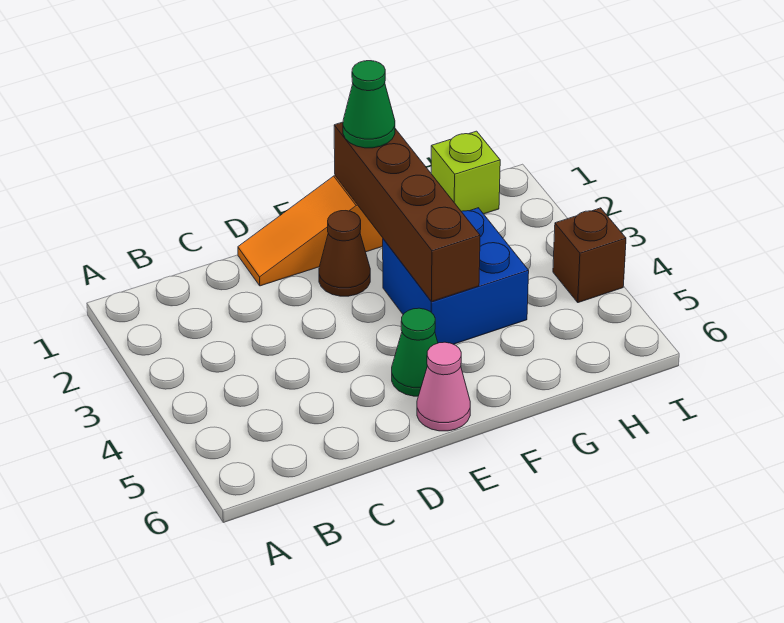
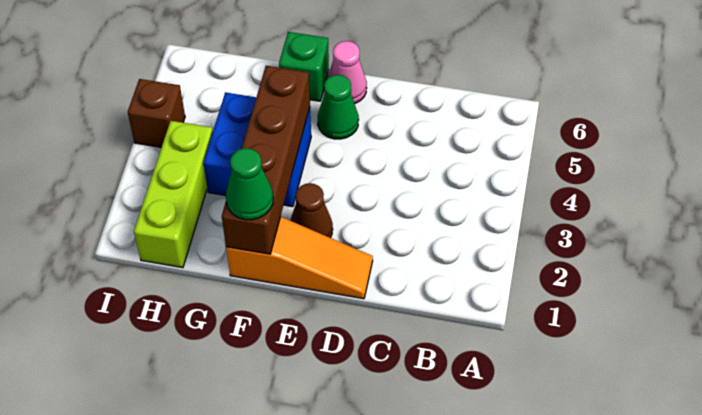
none -> green 1x1 brick [279,32,329,101]
lime 1x1 brick [431,131,500,214] -> lime 1x3 brick [134,121,213,268]

